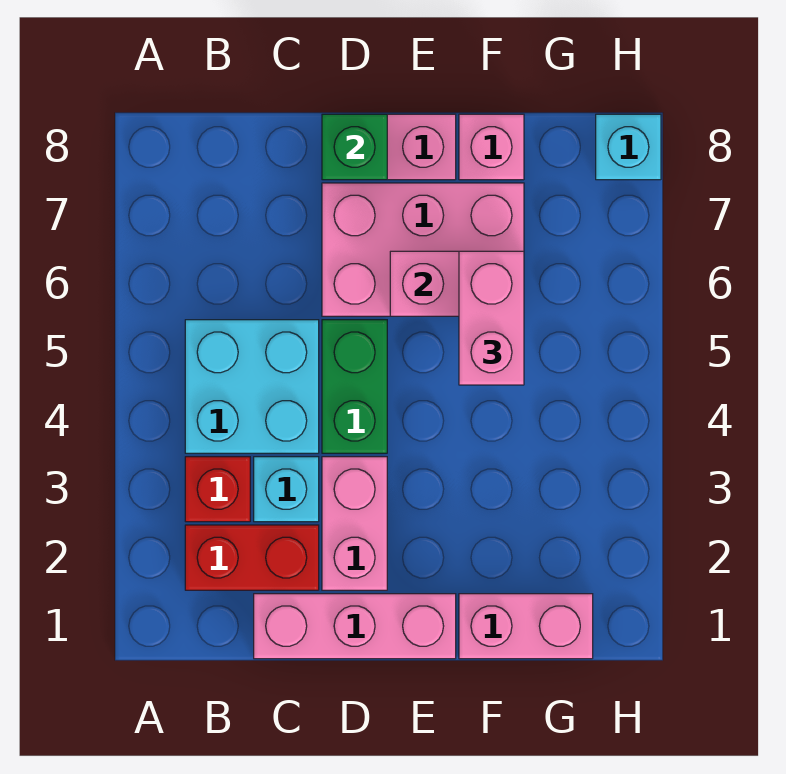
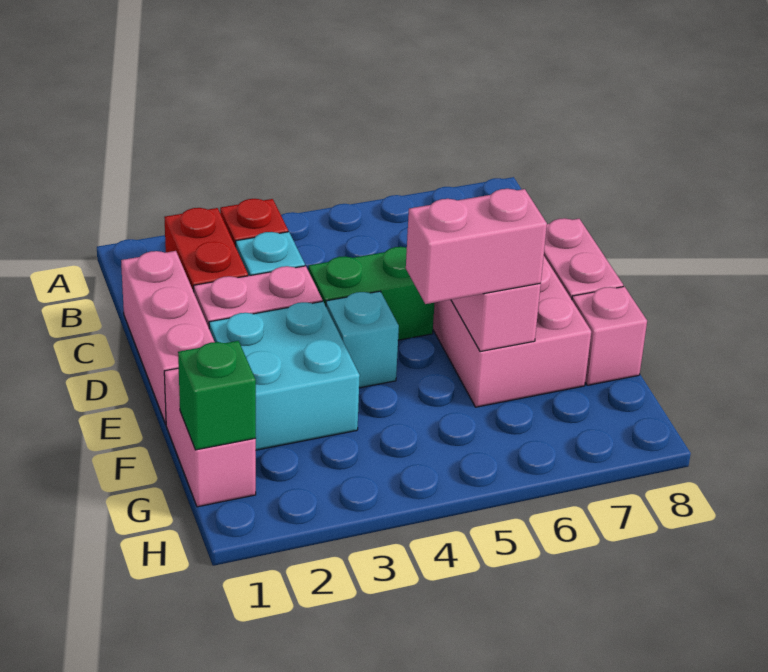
cyan 2x2 brick [185,320,319,453] -> cyan 2x2 brick moved to [209,301,360,450]
green 1x1 brick [322,114,387,180] -> green 1x1 brick moved to [178,341,256,450]
cyan 1x1 brick [596,114,661,180] -> cyan 1x1 brick moved to [326,291,399,388]

